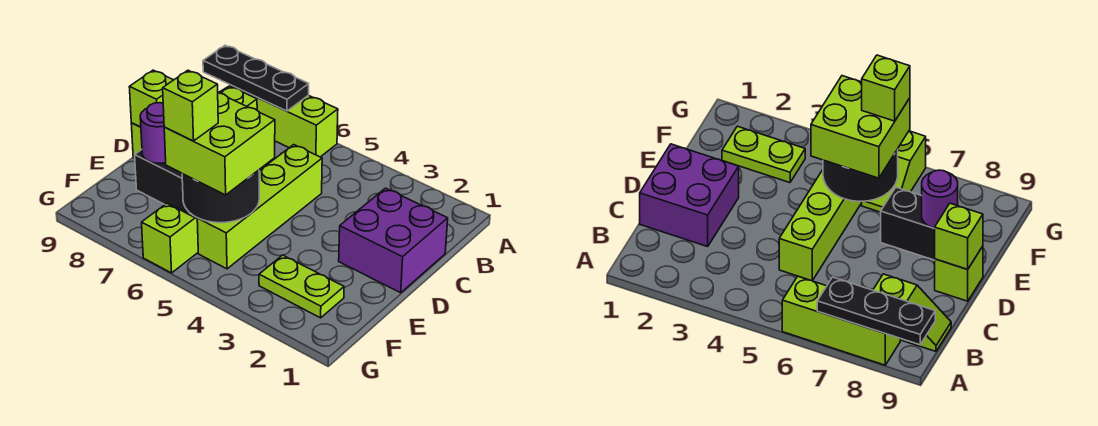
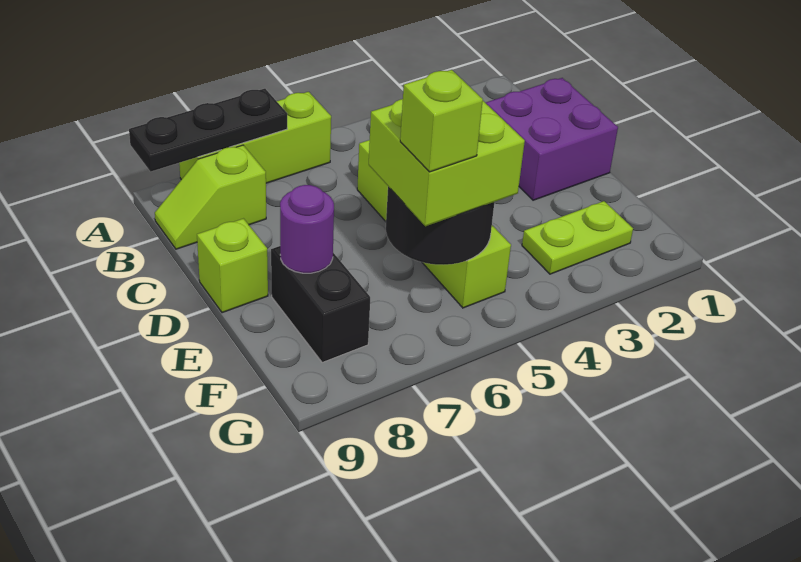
lime 1x1 brick [129,70,173,127] -> none
black 1x2 brick [135,150,190,213] -> black 1x2 brick turned to [271,246,370,363]
lime 1x2 slope [142,203,198,273] -> none

